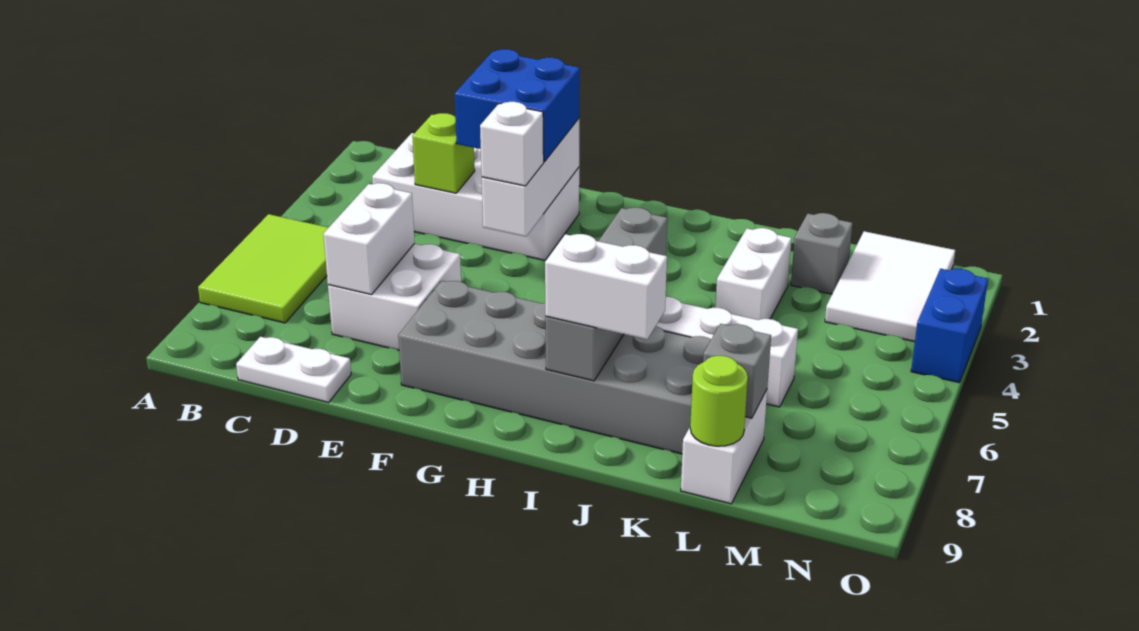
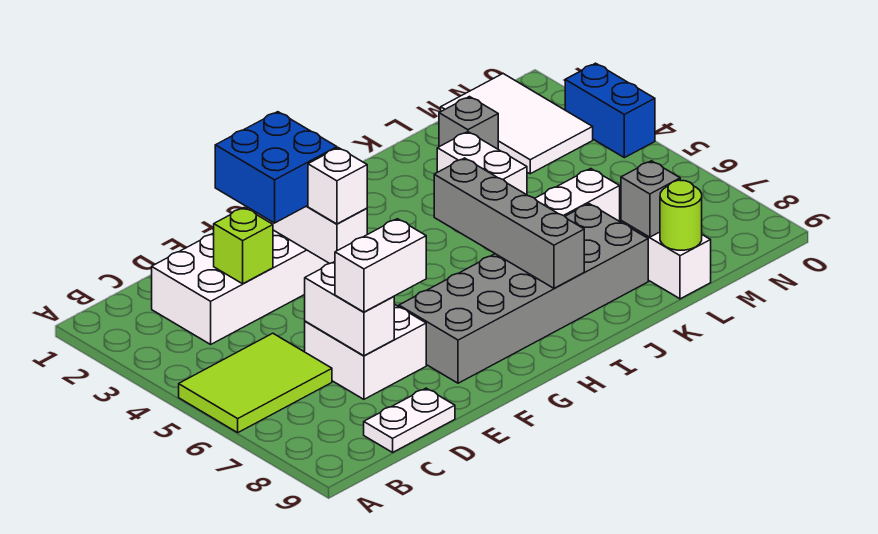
lime 2x3 tile [198,214,329,323] -> lime 2x3 tile turned to [179,333,332,433]
white 1x2 brick [545,234,667,339] -> white 1x2 brick moved to [335,219,426,312]

